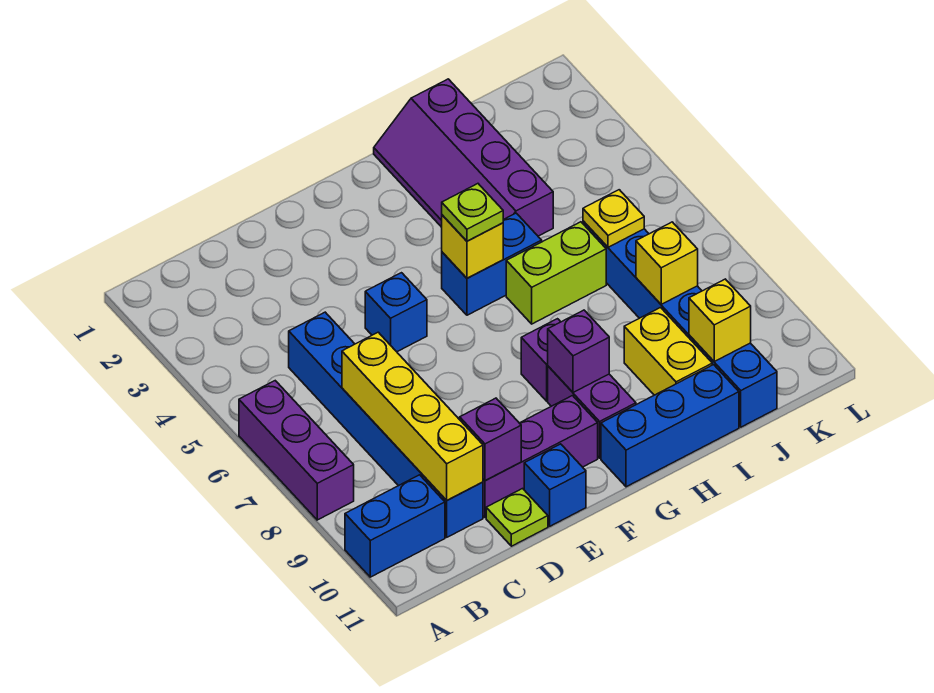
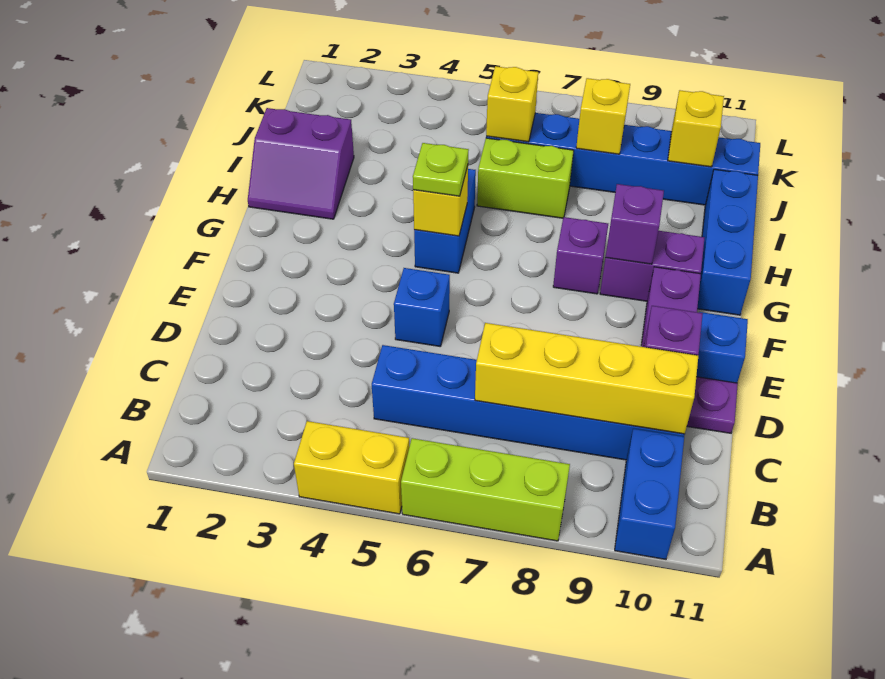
purple 1x3 brick [239,381,354,520] -> lime 1x3 brick [401,438,570,541]
lime 1x1 plate [486,489,548,546] -> purple 1x1 plate [687,377,738,433]
purple 2x4 slope [374,79,553,236] -> purple 2x2 slope [248,108,354,219]
lime 1x2 brick [506,222,606,324] -> lime 1x2 brick turned to [477,138,574,218]
yellow 1x2 brick [624,308,712,395] -> yellow 1x2 brick moved to [294,421,409,514]
yellow 1x1 plate [583,190,644,247] -> yellow 1x1 brick [486,66,538,142]

